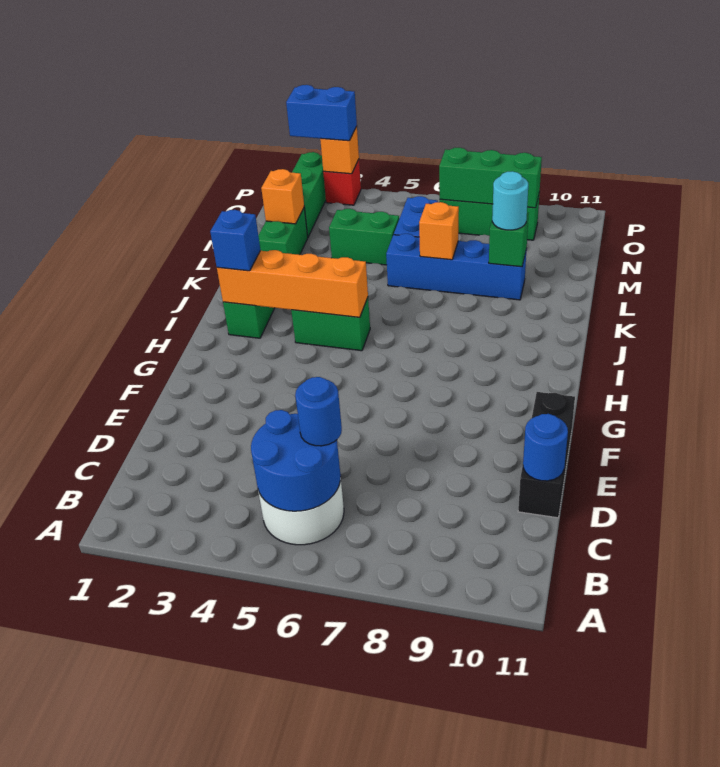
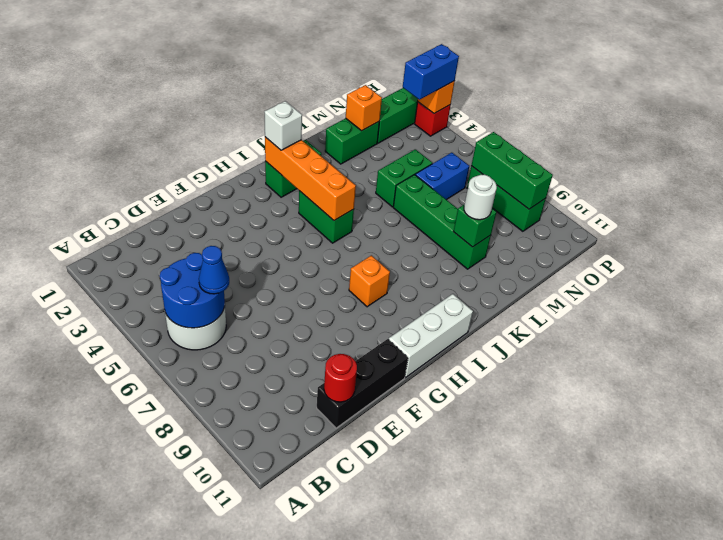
blue 1x1 round brick [295,377,342,446] -> blue 1x1 cone [199,246,229,294]
blue 1x1 round brick [523,414,568,481] -> red 1x1 round brick [324,354,357,402]
none -> white 1x3 brick [389,294,473,378]
blue 1x1 brick [210,210,260,271] -> white 1x1 brick [264,101,302,150]
blue 1x4 brick [386,234,527,300] -> green 1x4 brick [393,175,491,269]
orange 1x1 brick [419,202,459,260] -> orange 1x1 brick moved to [349,255,390,307]
cyan 1x1 round brick [492,171,528,230] -> white 1x1 round brick [464,175,497,220]
green 1x2 brick [329,209,399,265] -> green 1x2 brick turned to [376,149,432,207]
blue 1x2 brick [286,85,357,141] -> blue 1x2 brick turned to [403,44,459,100]

